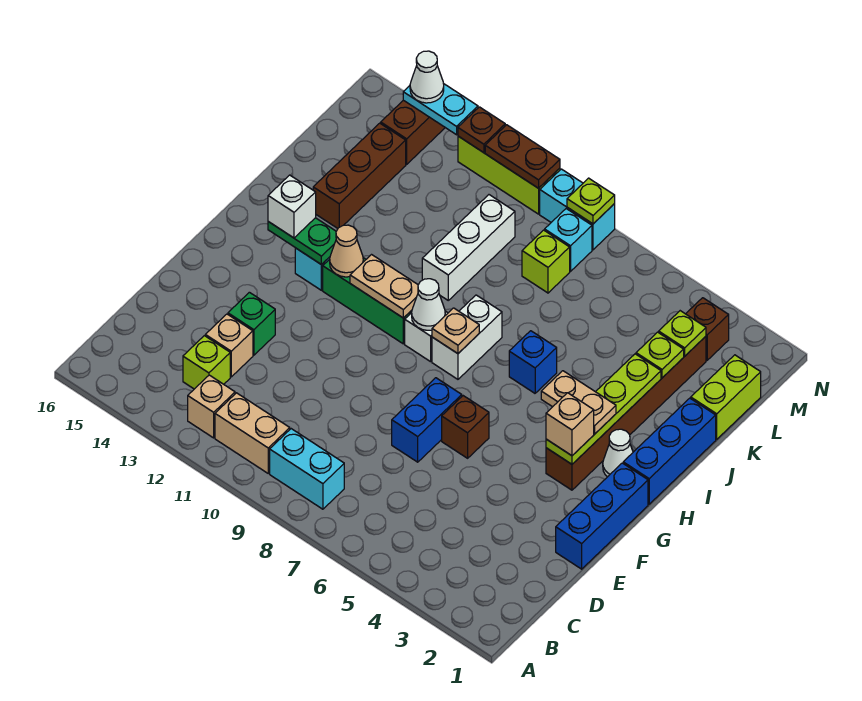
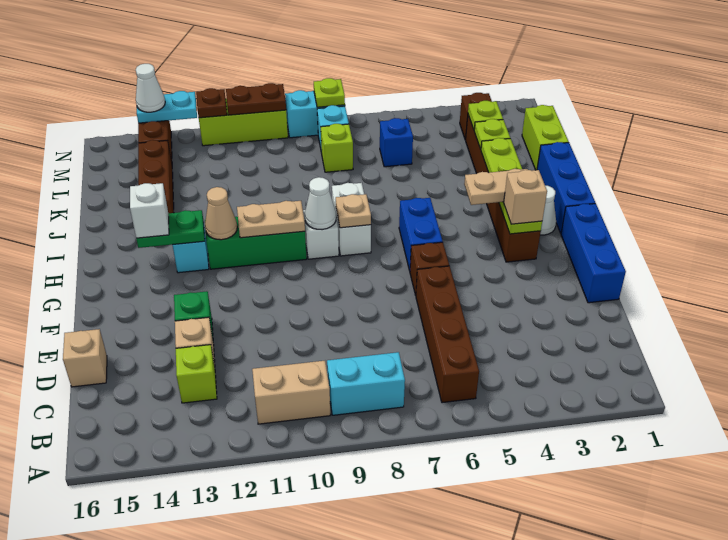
none -> brown 1x4 brick [416,266,479,403]
tan 1x1 brick [188,375,235,438] -> tan 1x1 brick moved to [63,329,107,387]
blue 1x2 brick [392,378,462,462] -> blue 1x2 brick moved to [399,198,443,271]
blue 1x1 brick [509,331,557,393] -> blue 1x1 brick moved to [380,118,413,167]
white 1x3 brick [422,195,515,300] -> none

